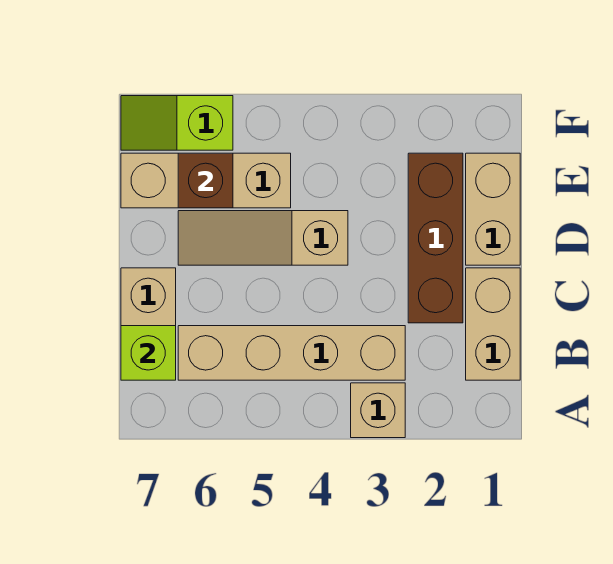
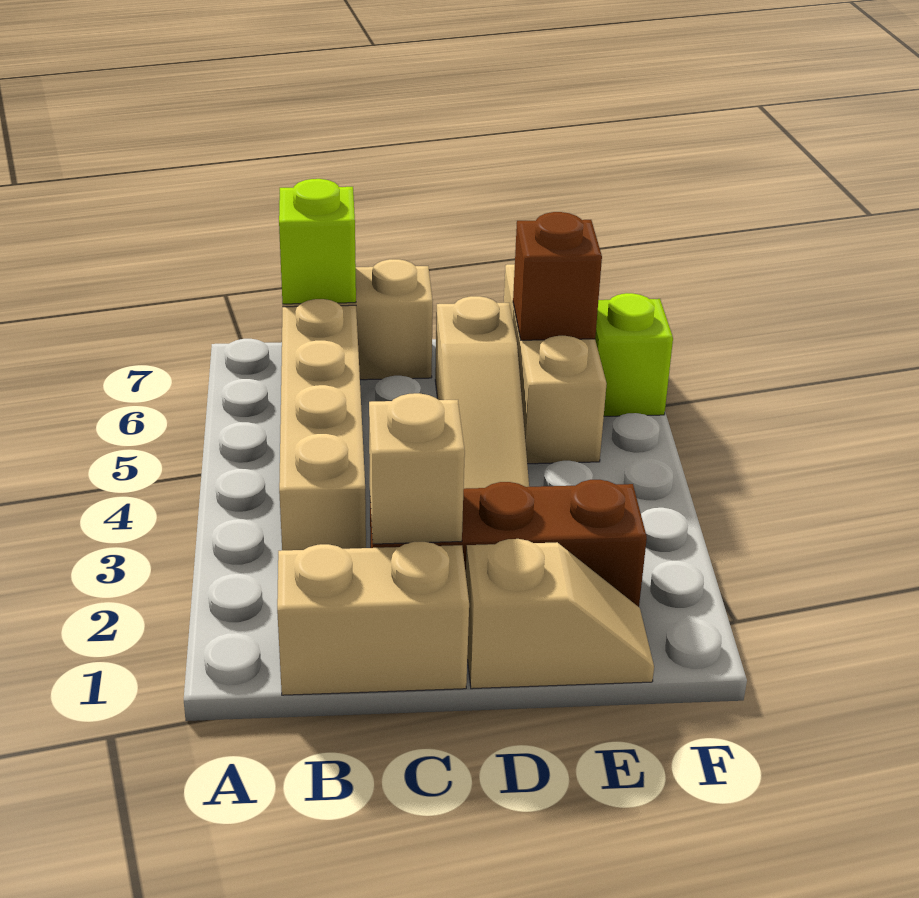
tan 1x1 brick [351,383,405,438] -> tan 1x1 brick moved to [369,393,465,544]
tan 1x2 brick [466,153,520,265] -> tan 1x2 slope [466,539,654,689]
tan 1x3 slope [178,211,348,265] -> tan 1x3 slope turned to [435,296,529,489]

